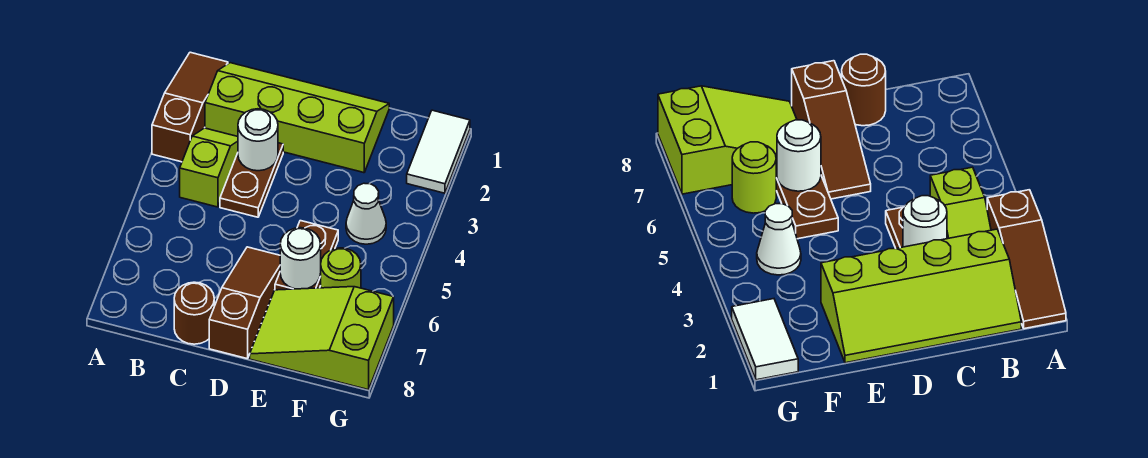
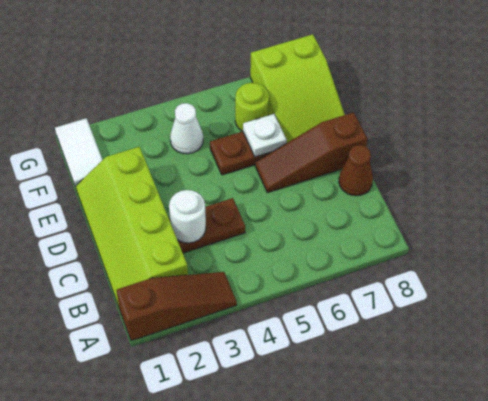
brown 1x3 slope [152,52,228,162] -> brown 1x3 slope turned to [116,272,237,341]
lime 1x2 slope [180,128,238,207] -> none
brown 1x1 round brick [174,282,214,344] -> brown 1x1 cone [339,145,373,196]
white 1x1 round brick [280,228,321,289] -> white 1x1 plate [243,114,287,157]
white 1x2 tile [407,110,470,193] -> white 1x2 tile turned to [55,118,102,187]

